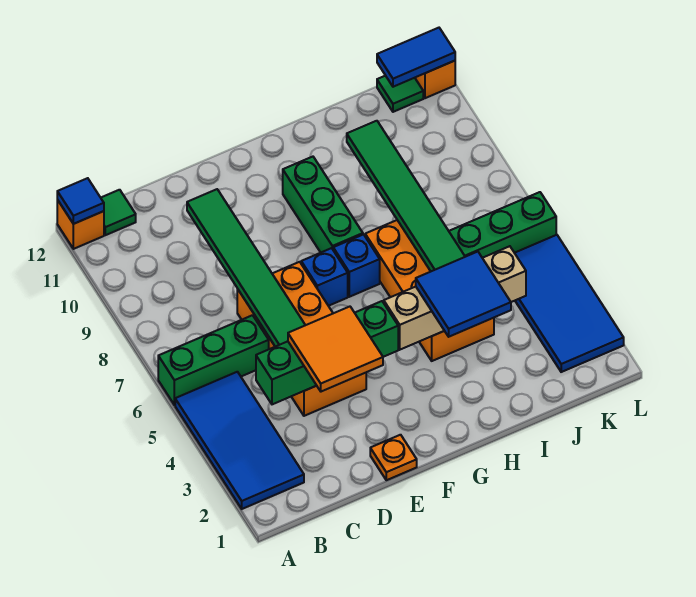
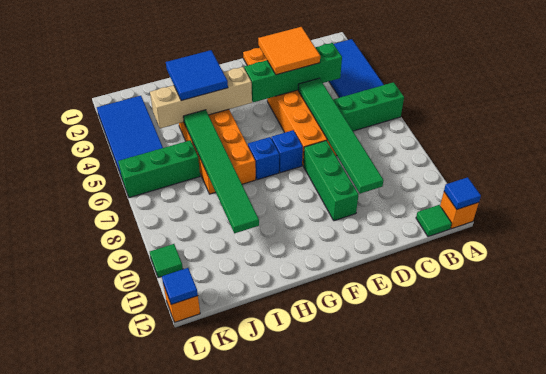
green 1x3 brick [283,157,363,253] -> green 1x3 brick moved to [304,141,358,221]
green 1x1 tile [377,76,423,112] -> green 1x1 tile moved to [150,244,183,278]
blue 1x2 tile [377,28,455,87] -> blue 1x1 tile [162,268,198,305]

